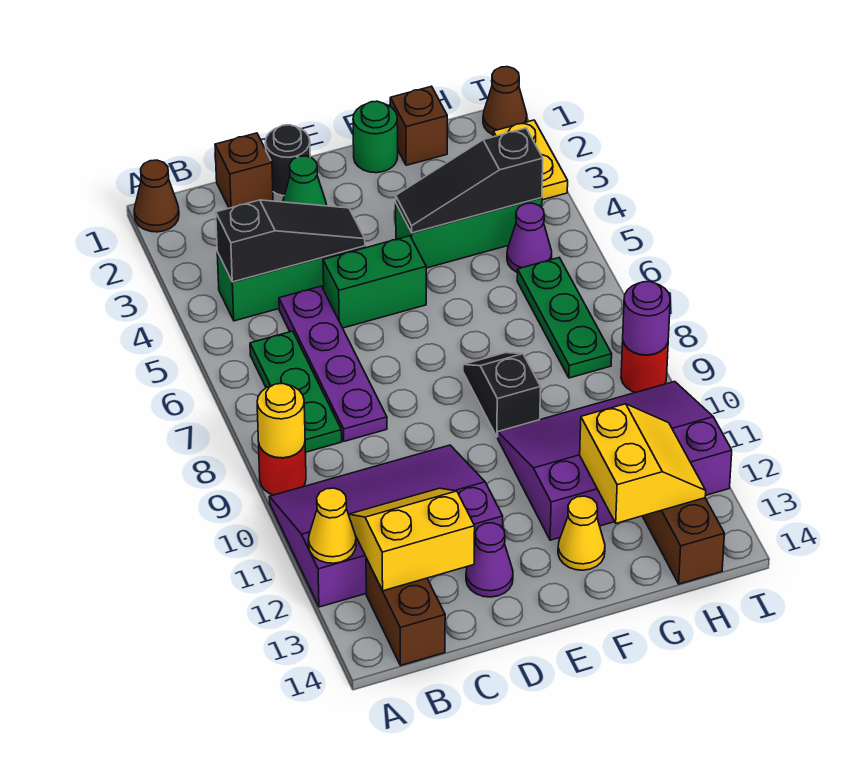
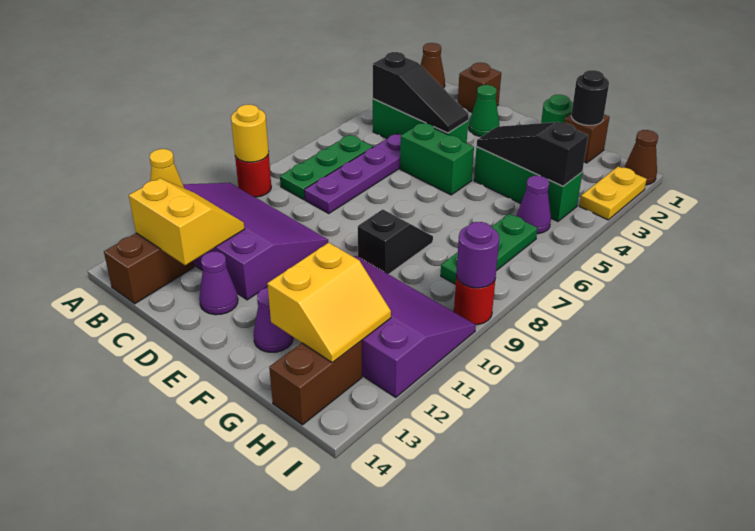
black 1x1 round brick [265,125,310,196] -> black 1x1 round brick moved to [571,70,609,125]
yellow 1x1 cone [558,496,605,570] -> purple 1x1 cone [254,287,293,352]

